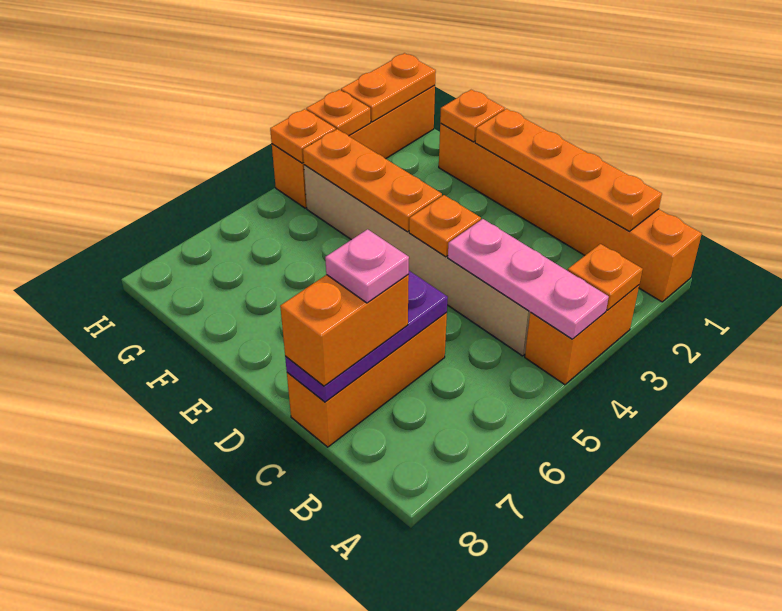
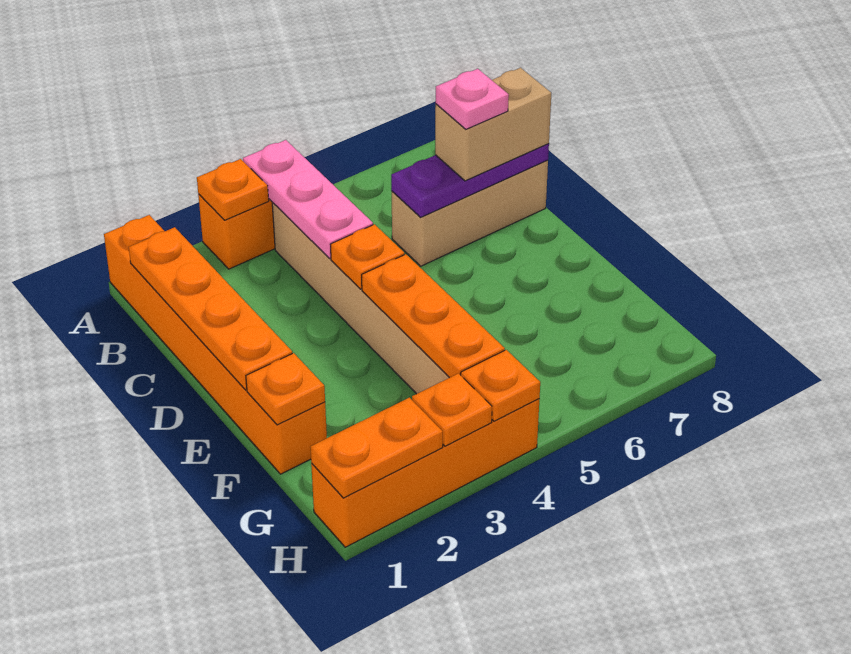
orange 1x3 brick [287,312,447,447] -> tan 1x3 brick [392,160,548,266]
orange 1x2 brick [280,275,409,386] -> tan 1x2 brick [435,68,551,181]

